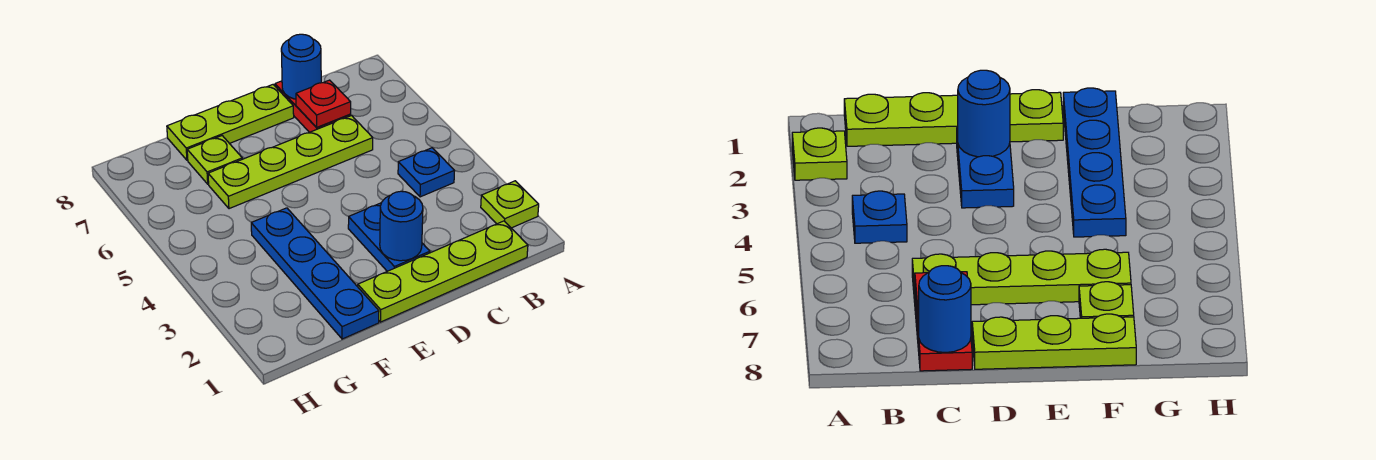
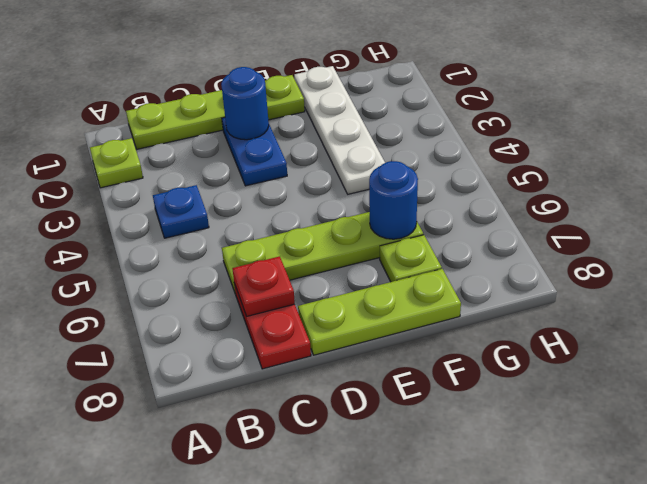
blue 1x1 round brick [281,34,321,99] -> blue 1x1 round brick moved to [369,161,418,239]
blue 1x4 plate [251,208,379,339] -> white 1x4 plate [294,66,385,194]

